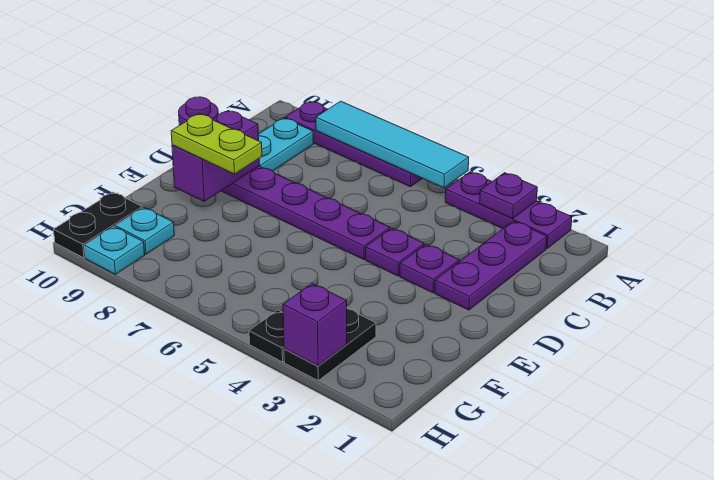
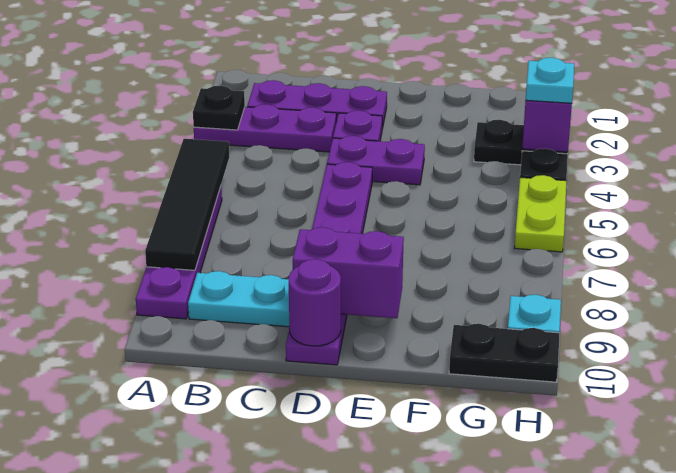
purple 1x3 plate [445,172,572,249] -> purple 1x3 plate turned to [194,104,336,152]
purple 1x1 plate [480,173,537,219] -> black 1x1 plate [193,86,245,130]
cyan 1x4 tile [316,101,469,188] -> black 1x4 tile [145,139,229,270]
purple 1x1 plate [366,228,424,276] -> purple 1x2 plate [327,136,425,185]
lime 1x2 plate [171,114,262,174] -> lime 1x2 plate moved to [515,175,566,252]
cyan 1x1 plate [115,207,174,254] -> cyan 1x1 plate moved to [526,58,574,103]

